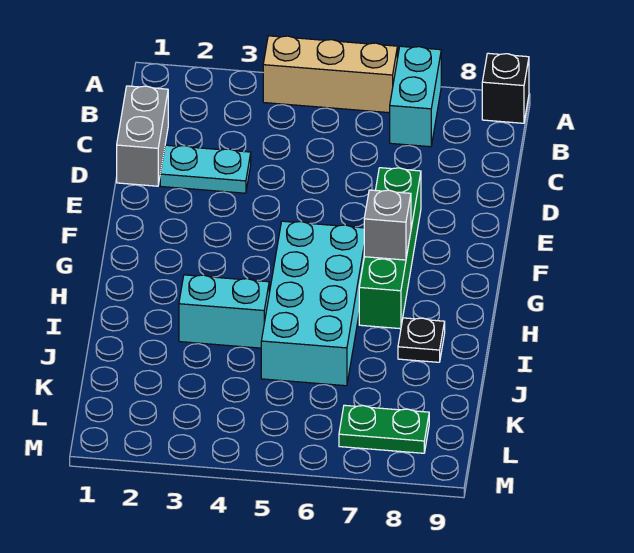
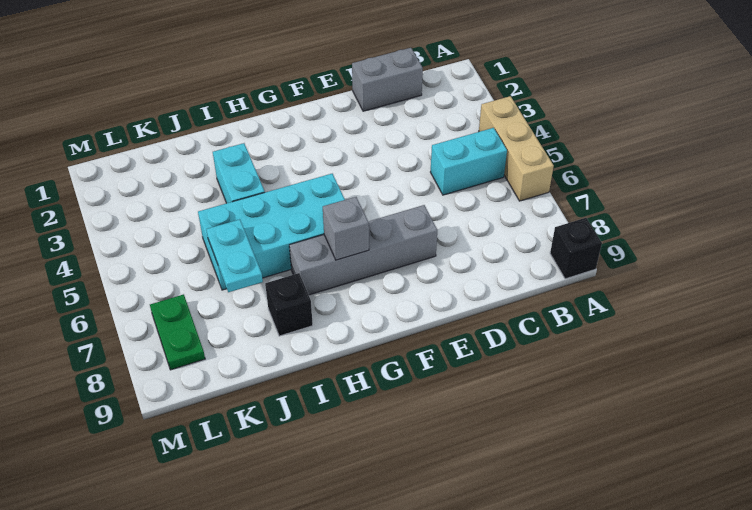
cyan 1x2 brick [390,46,441,147] -> cyan 1x2 brick moved to [431,128,507,195]
cyan 1x2 plate [160,145,251,193] -> cyan 1x2 plate moved to [206,219,263,292]
green 1x4 brick [359,168,421,329] -> grey 1x4 brick [289,205,437,295]
black 1x1 plate [398,318,445,362] -> black 1x1 brick [265,273,313,336]

